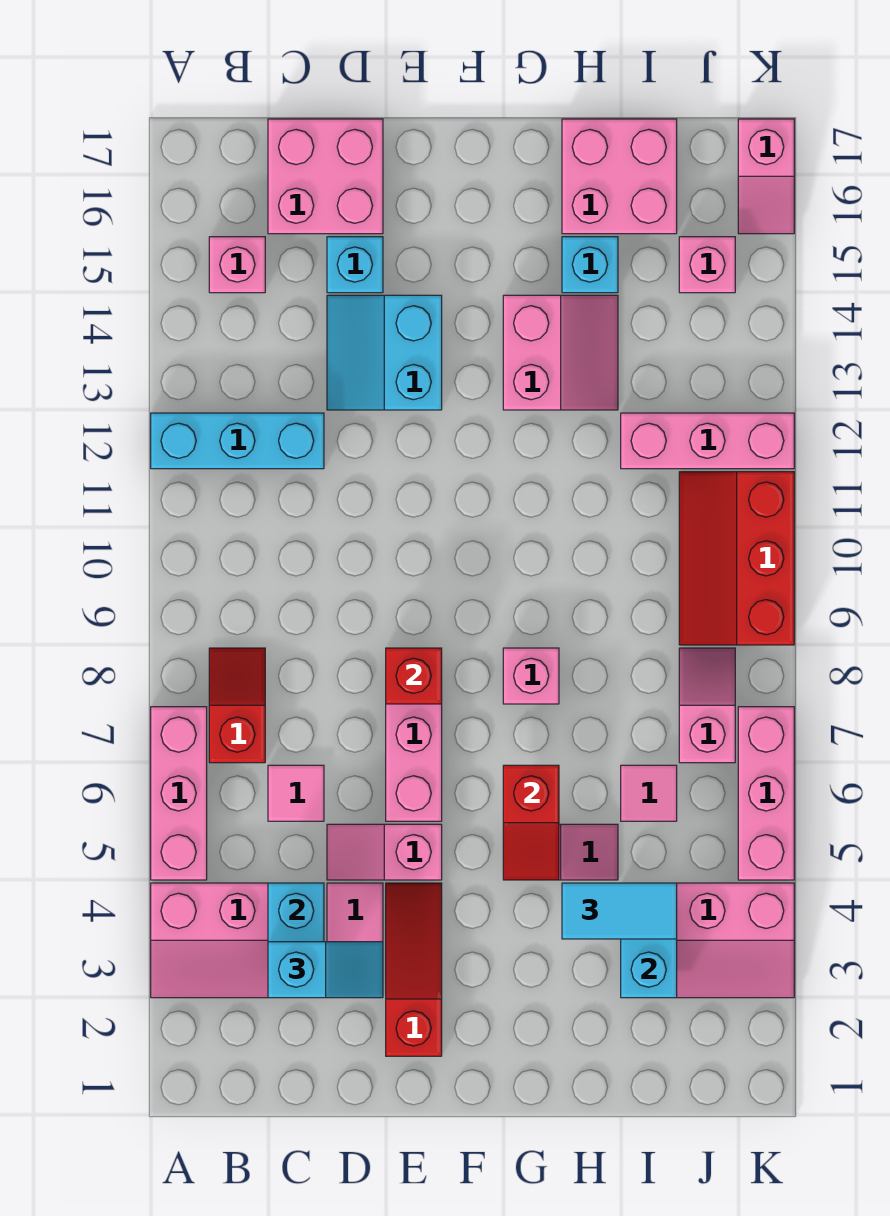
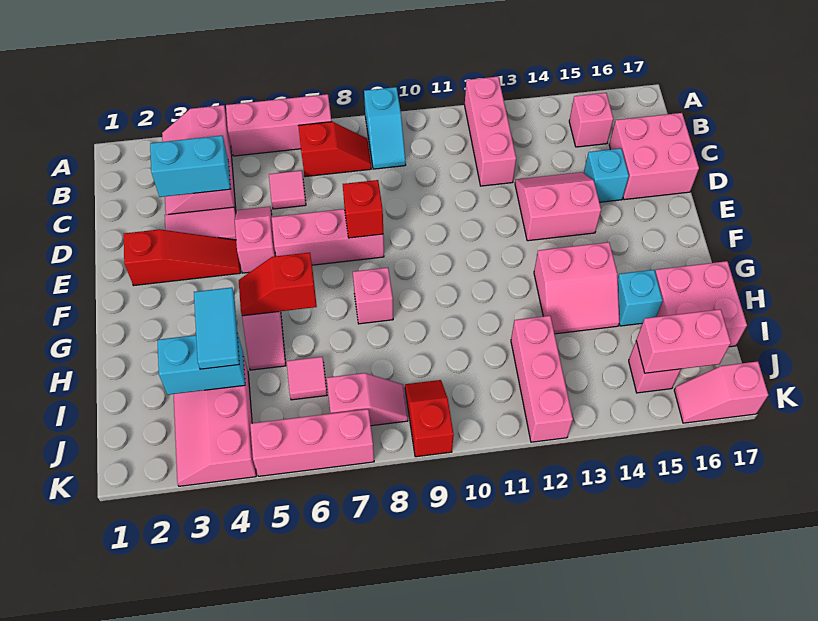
cyan 1x3 brick [151,413,324,469] -> pink 1x3 brick [465,77,516,186]
cyan 1x2 slope [268,942,383,998] -> cyan 1x2 slope moved to [364,87,406,169]
cyan 2x2 slope [327,295,442,410] -> pink 2x2 slope [515,172,601,241]
red 2x3 slope [679,472,794,645] -> red 1x2 slope [405,380,454,457]
none -> pink 1x2 brick [636,309,731,373]

